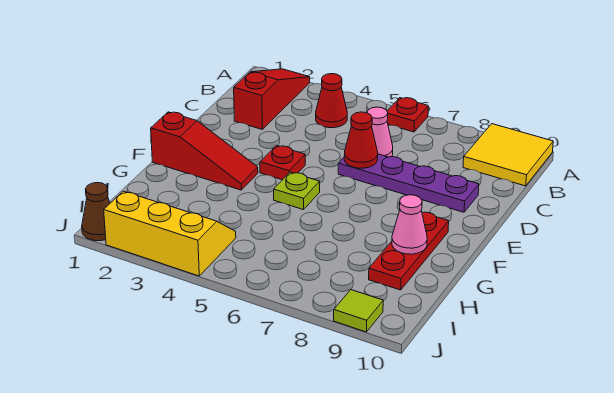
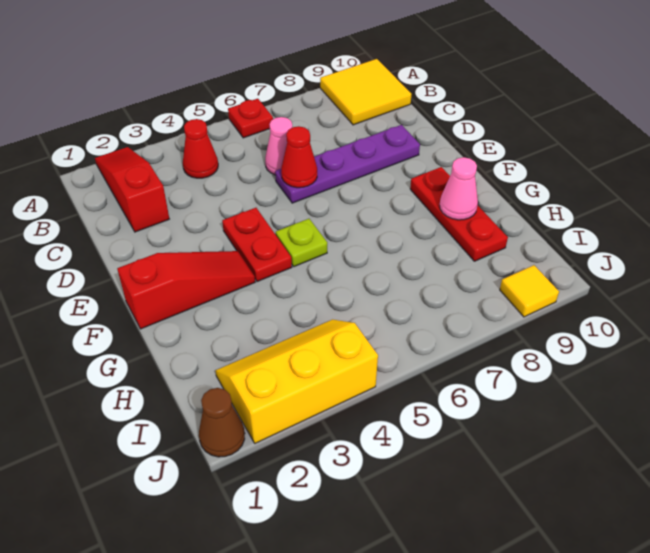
red 1x1 plate [260,146,305,180] -> red 1x2 plate [222,208,292,282]
lime 1x1 tile [334,290,383,332] -> yellow 1x1 tile [500,265,559,317]

